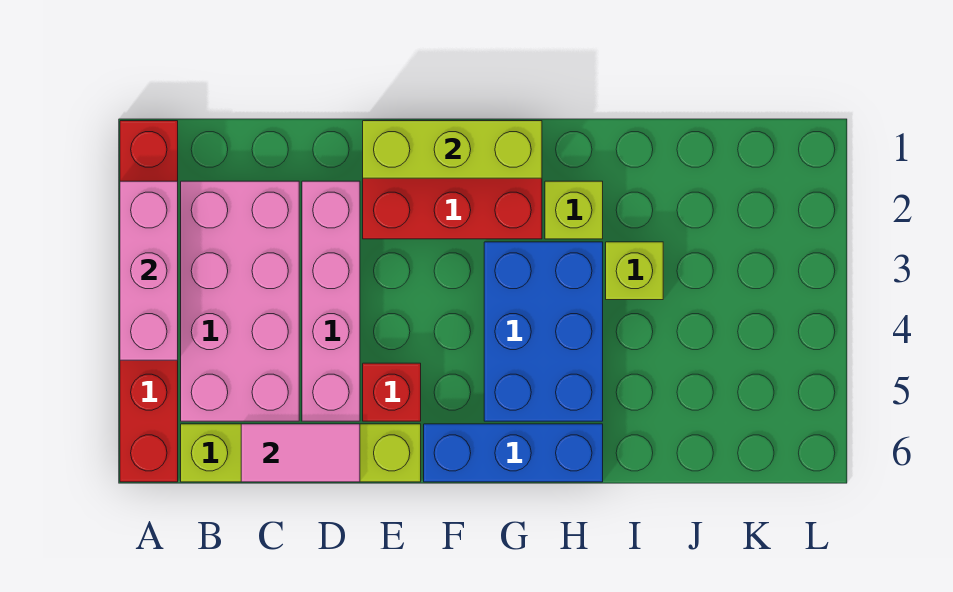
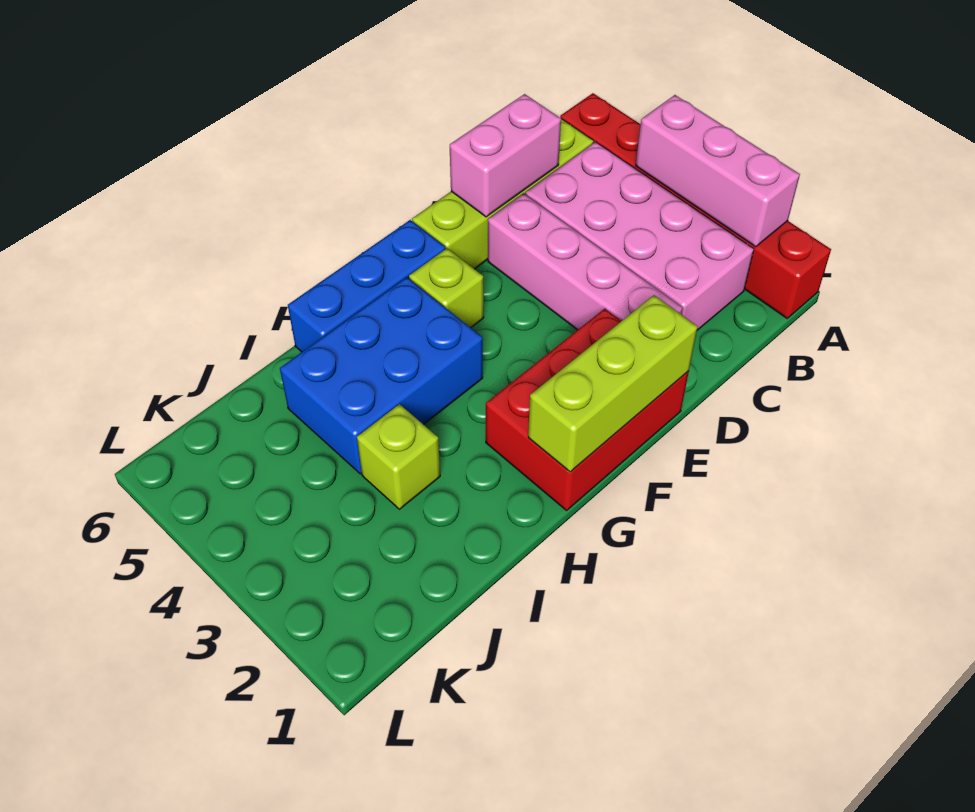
pink 1x2 tile [241,424,360,482] -> pink 1x2 brick [450,94,561,217]
red 1x1 brick [363,363,421,421] -> none
blue 2x3 brick [484,242,603,421] -> blue 2x3 brick turned to [280,277,483,474]
lime 1x1 brick [545,181,603,239] -> lime 1x1 brick moved to [409,248,484,328]

